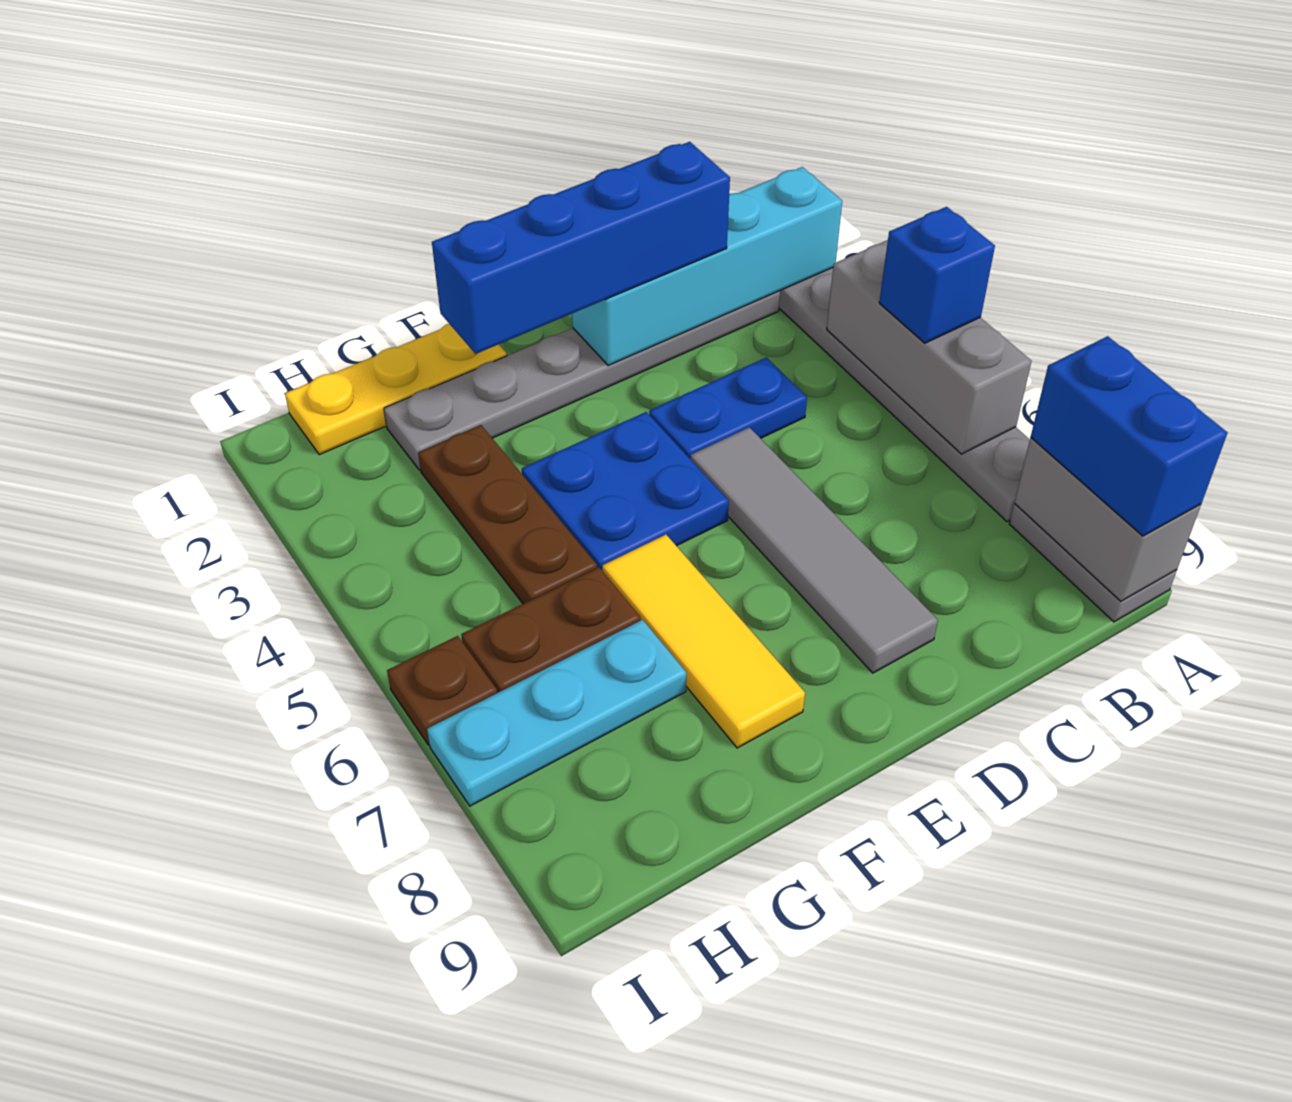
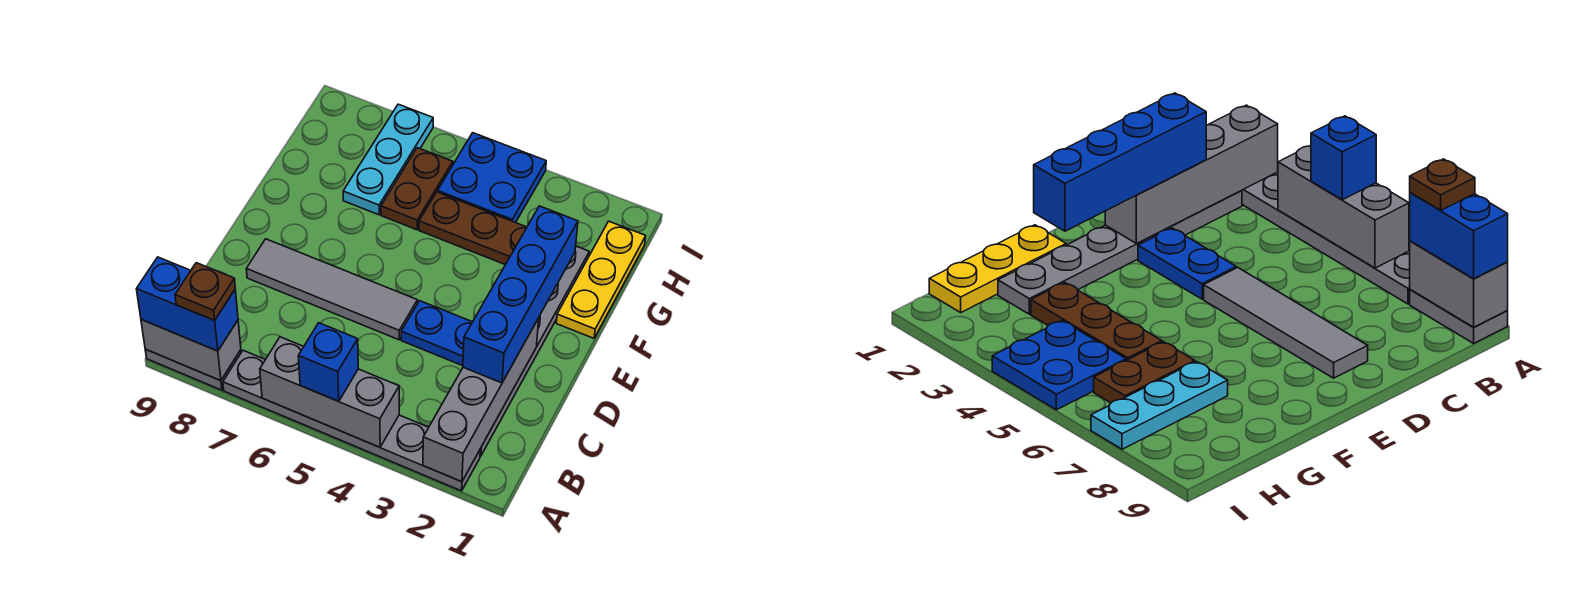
cyan 1x4 brick [572,167,842,365] -> grey 1x4 brick [423,318,539,482]
blue 1x2 plate [649,358,807,458] -> blue 1x2 plate turned to [401,301,472,366]
blue 2x2 plate [522,412,729,570] -> blue 2x2 plate moved to [437,133,546,223]
yellow 1x3 tile [602,535,805,748] -> none
brown 1x1 plate [387,636,497,745] -> brown 1x1 plate moved to [175,263,235,320]

